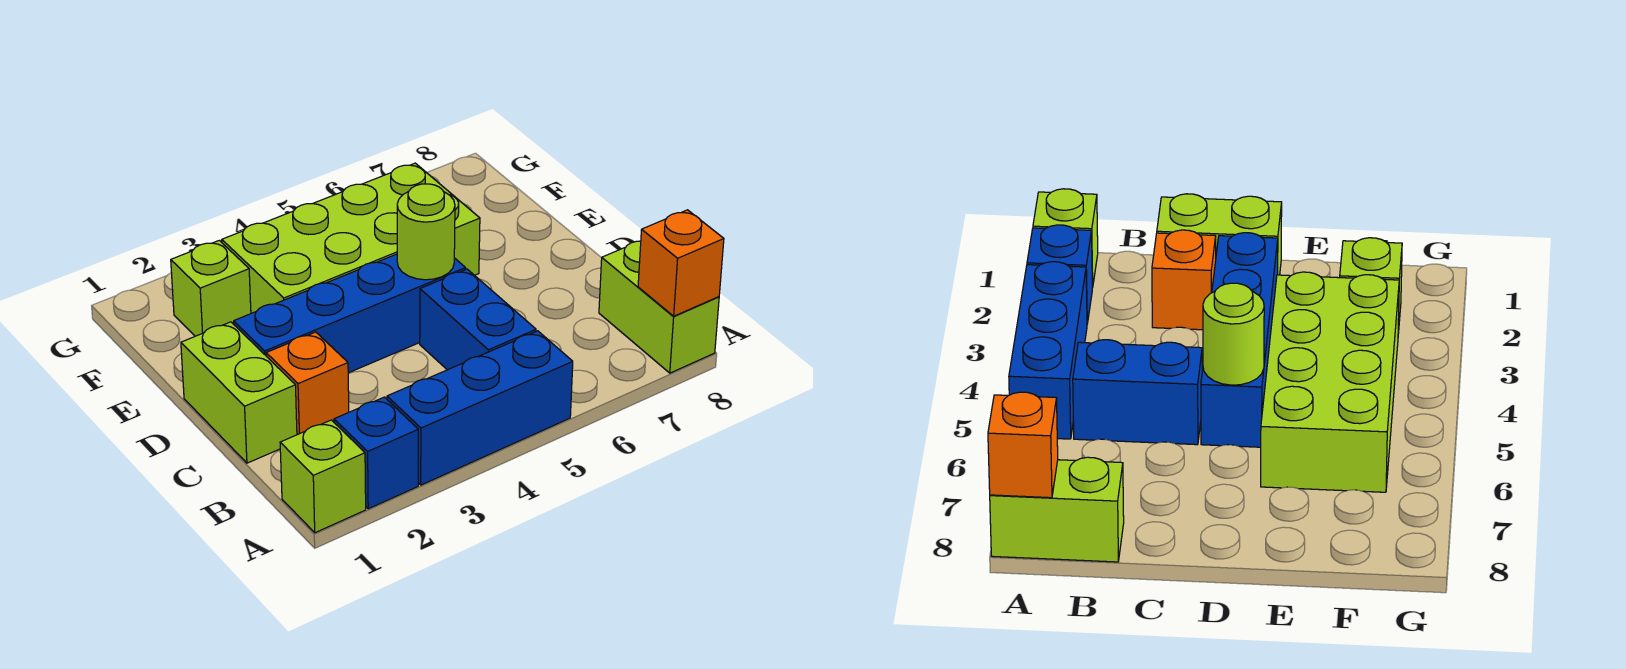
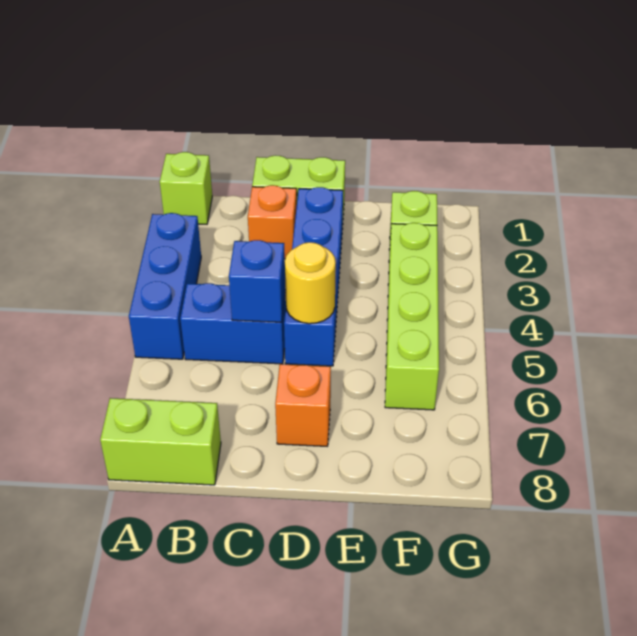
blue 1x1 brick [334,397,418,509] -> blue 1x1 brick moved to [229,240,285,322]
orange 1x1 brick [638,210,724,316] -> orange 1x1 brick moved to [275,364,331,446]
lime 1x1 round brick [397,184,455,280] -> yellow 1x1 round brick [285,242,336,324]
lime 2x4 brick [222,163,480,313] -> lime 1x4 brick [385,223,439,410]

